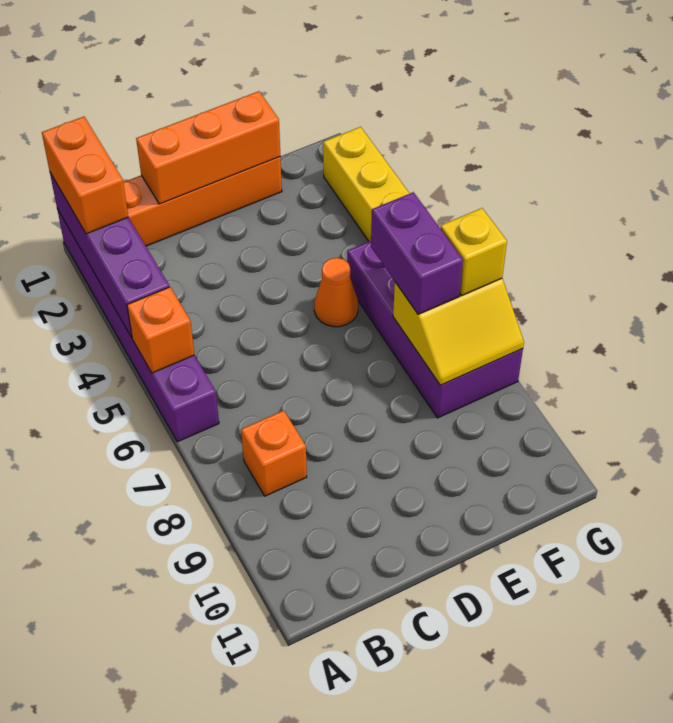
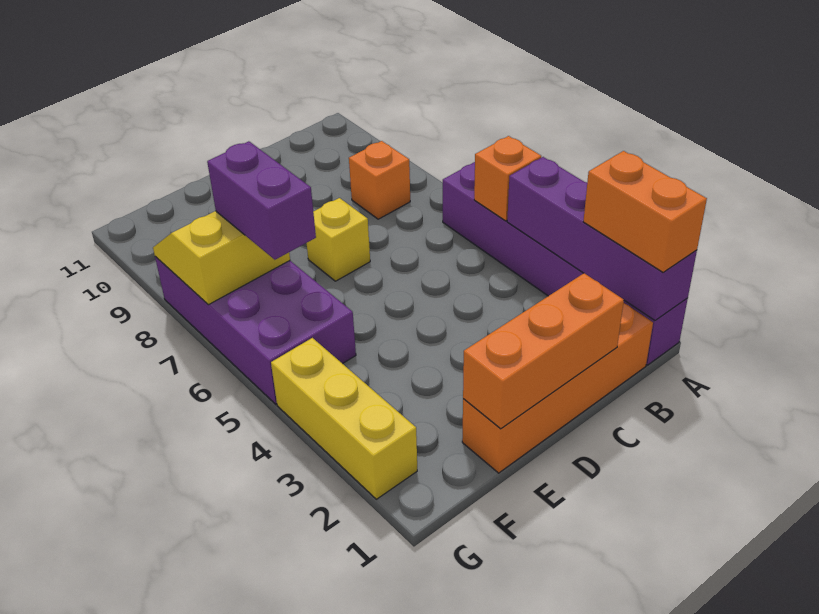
orange 1x1 cone [314,258,358,327] -> none
yellow 1x1 brick [440,208,507,295] -> yellow 1x1 brick moved to [307,198,370,281]

